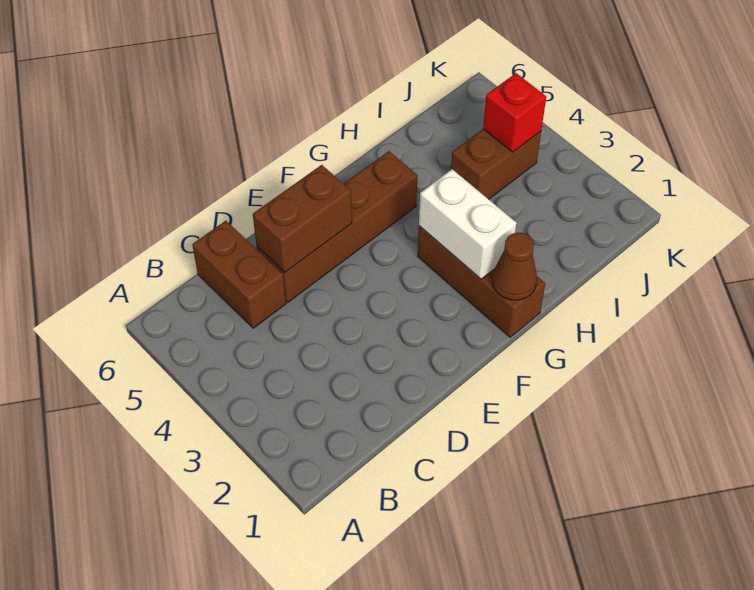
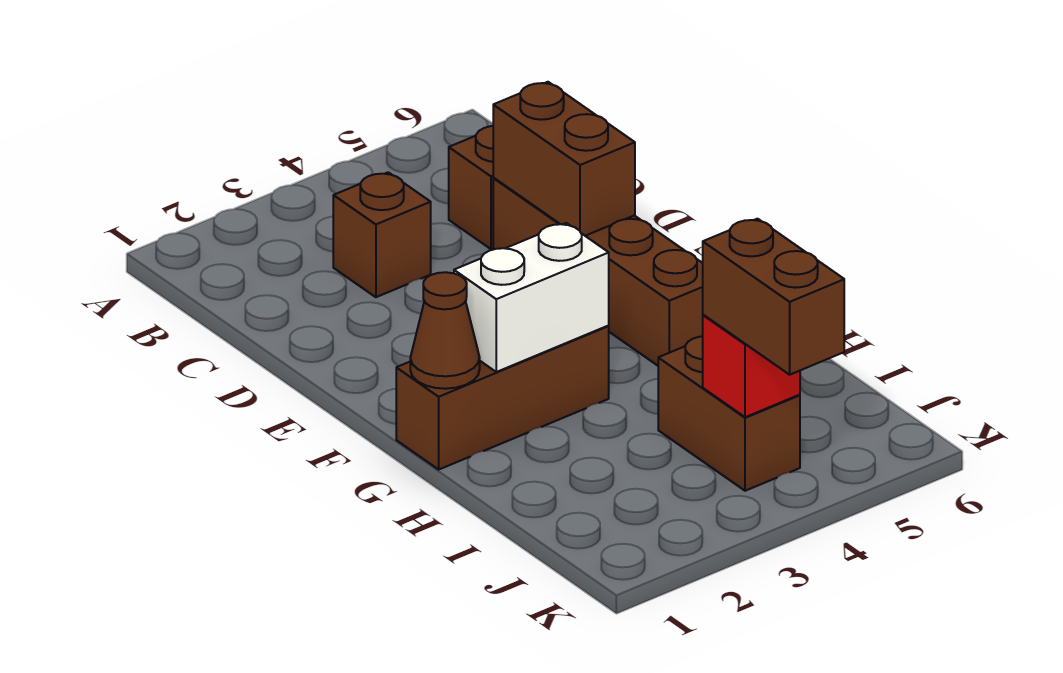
none -> brown 1x1 brick [333,172,431,297]
none -> brown 1x2 brick [703,219,844,375]

